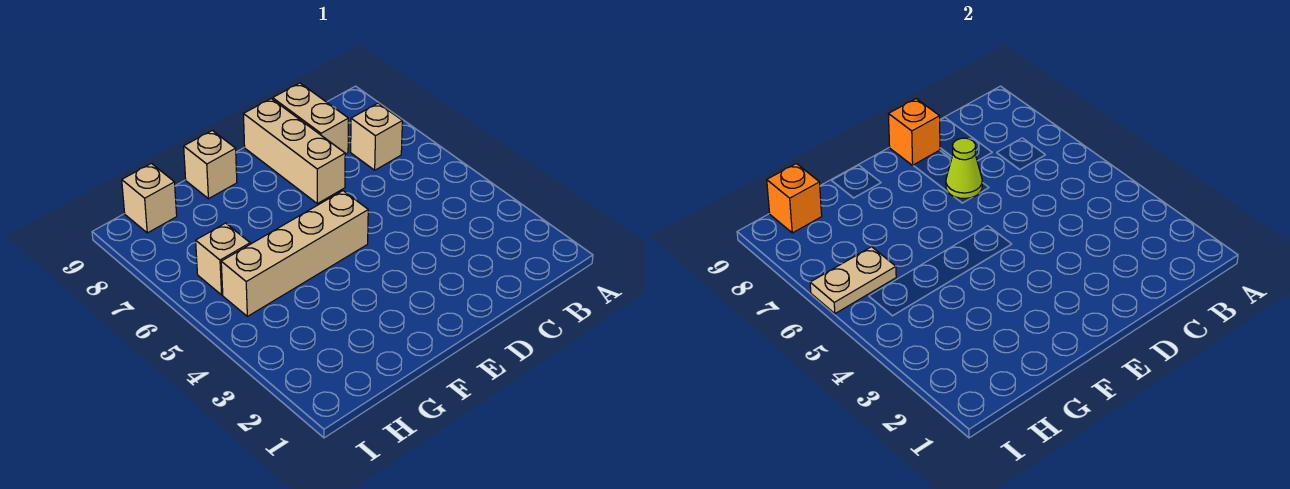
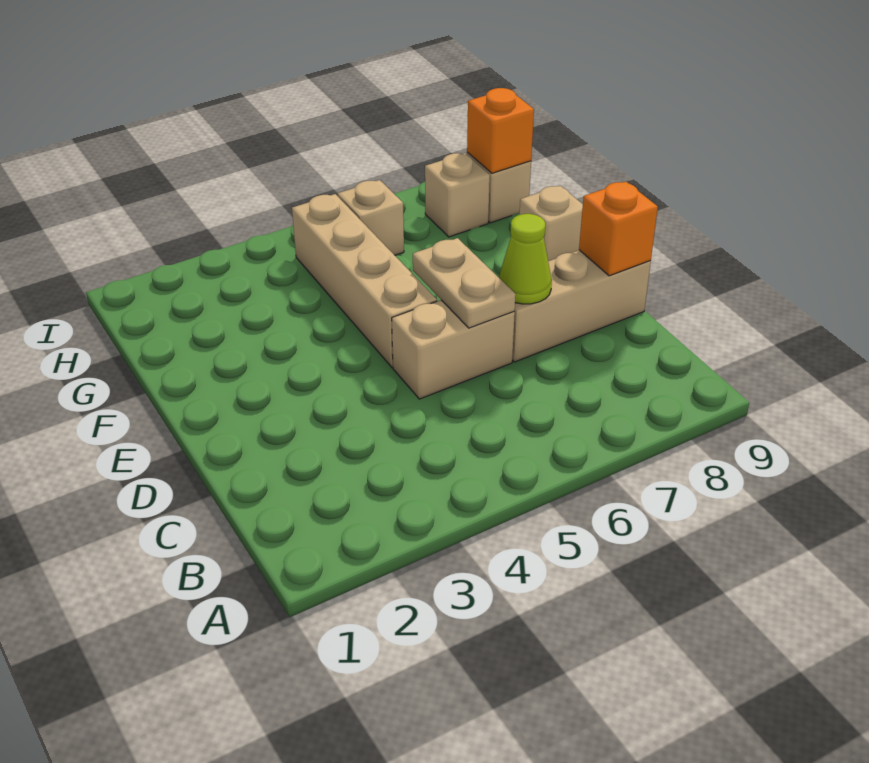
tan 1x1 brick [351,103,402,170] -> tan 1x1 brick moved to [425,153,490,237]
tan 1x2 brick [273,83,348,154] -> tan 1x2 brick moved to [392,300,515,399]
tan 1x2 plate [810,247,896,314] -> tan 1x2 plate moved to [413,238,516,328]

